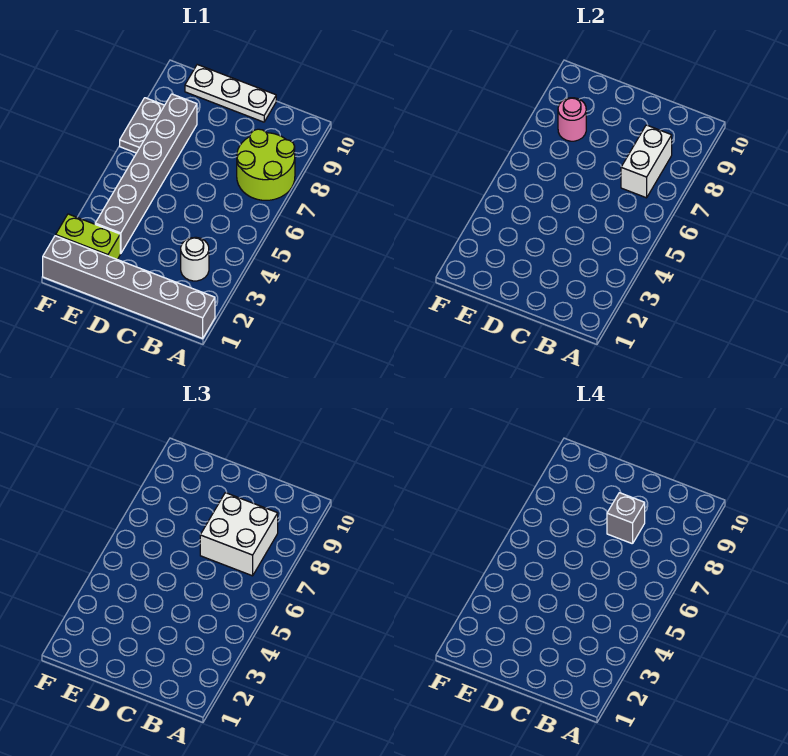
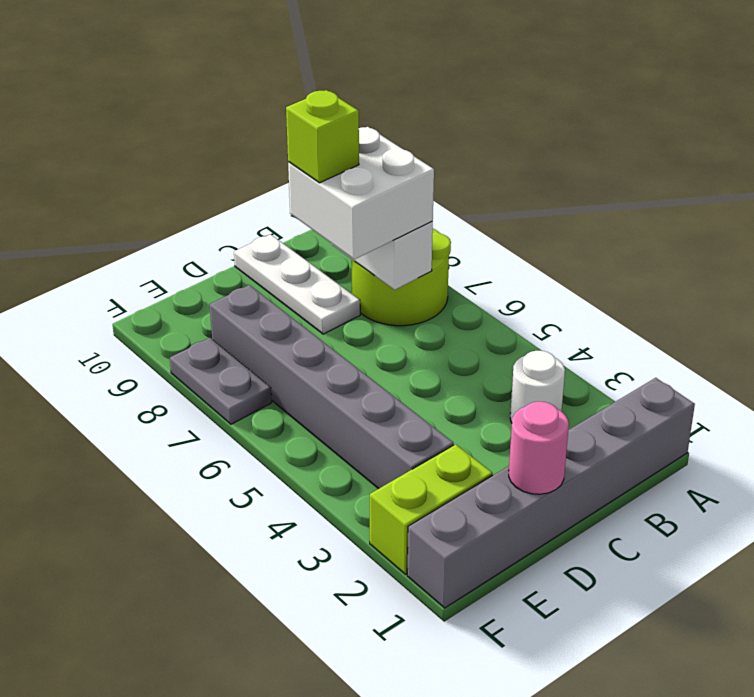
grey 1x1 brick [607,493,645,544] -> lime 1x1 brick [286,90,359,183]
white 1x3 plate [185,65,276,122] -> white 1x3 plate turned to [234,234,360,334]
pink 1x1 round brick [558,98,586,141] -> pink 1x1 round brick moved to [509,402,569,494]

